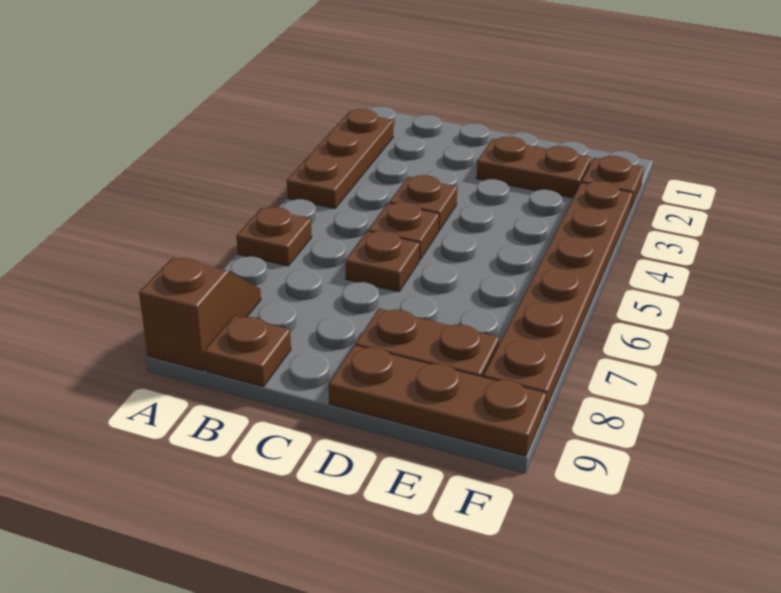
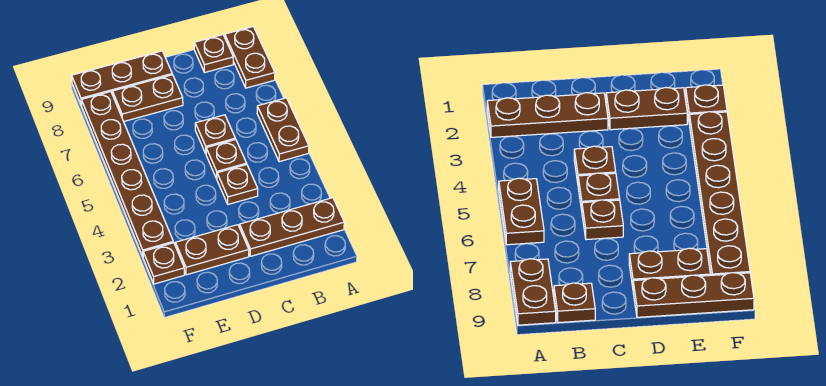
brown 1x3 plate [287,109,394,208] -> brown 1x3 plate turned to [239,198,344,256]
brown 1x1 plate [236,207,312,266] -> brown 1x2 plate [257,98,309,162]
brown 1x2 slope [139,258,261,370] -> brown 1x2 plate [225,27,275,88]

